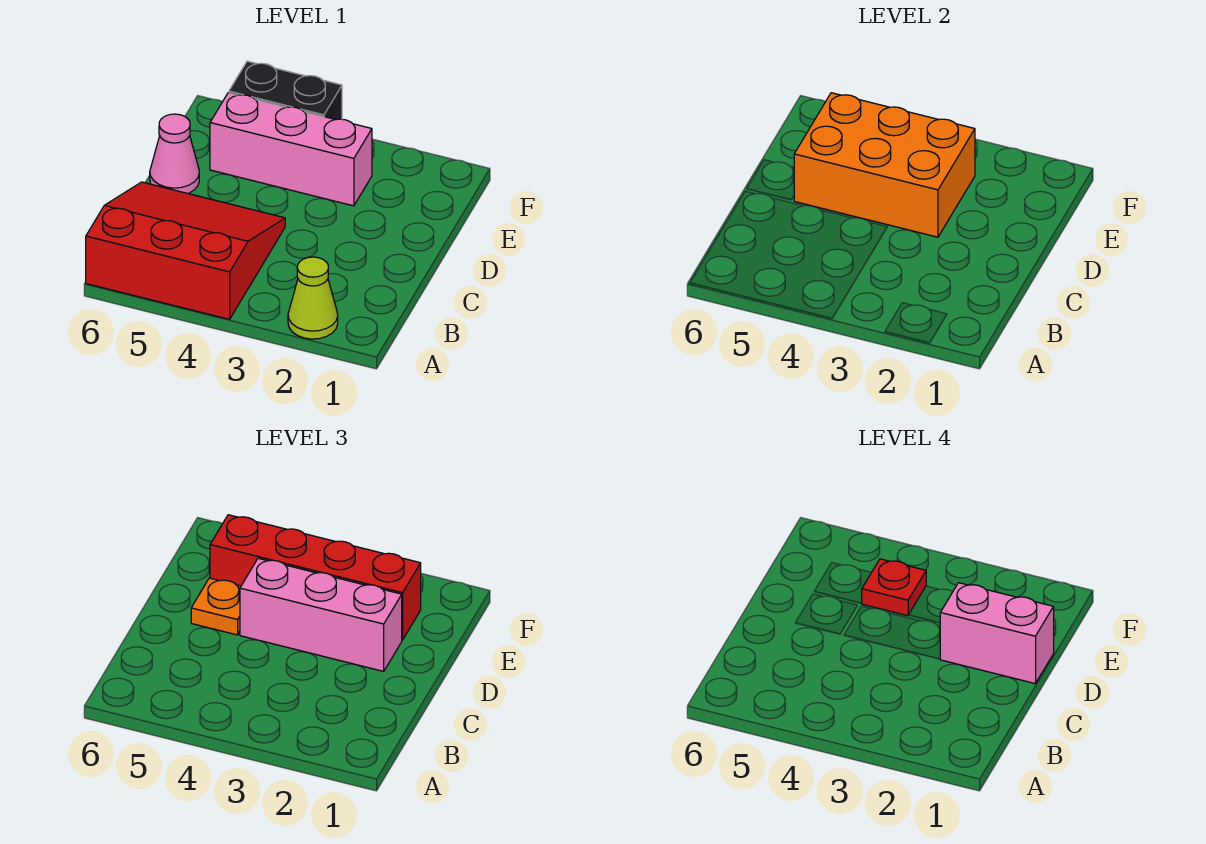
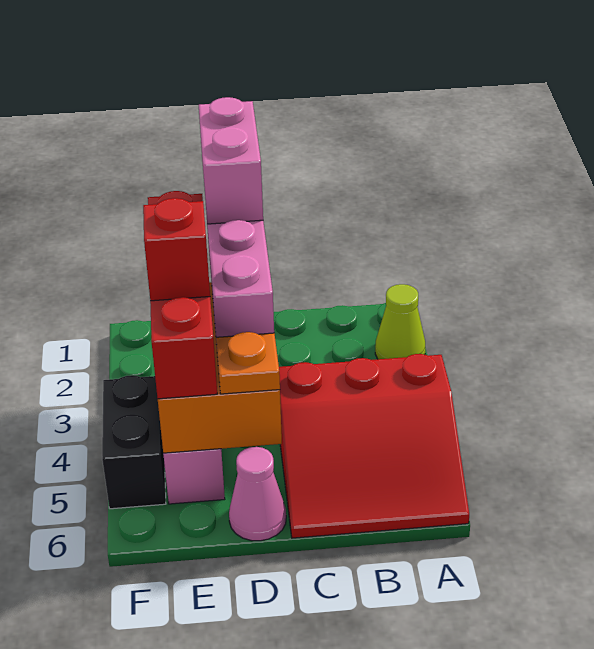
red 3x3 slope [86,182,285,319] -> red 3x3 slope turned to [279,354,469,538]
red 1x1 plate [862,559,926,616] -> red 1x1 brick [143,198,210,301]

